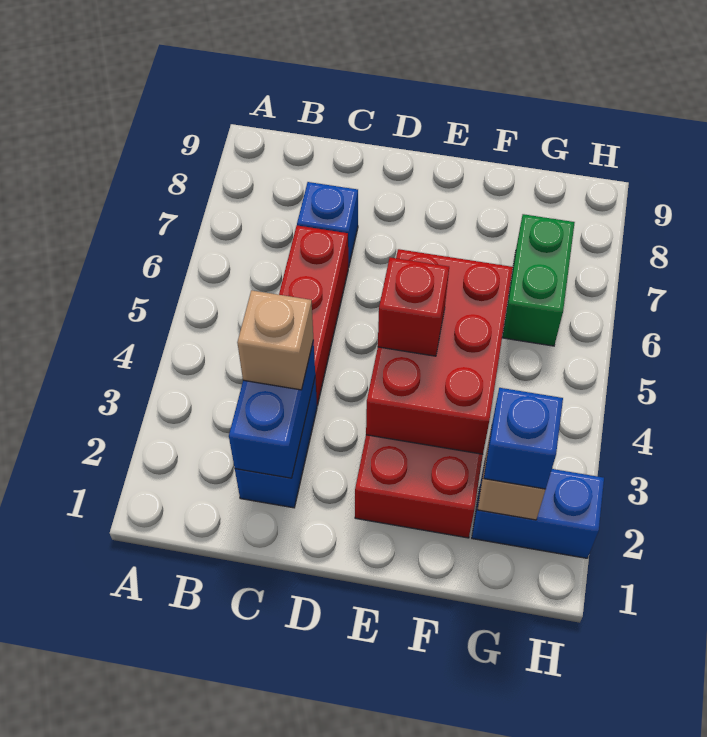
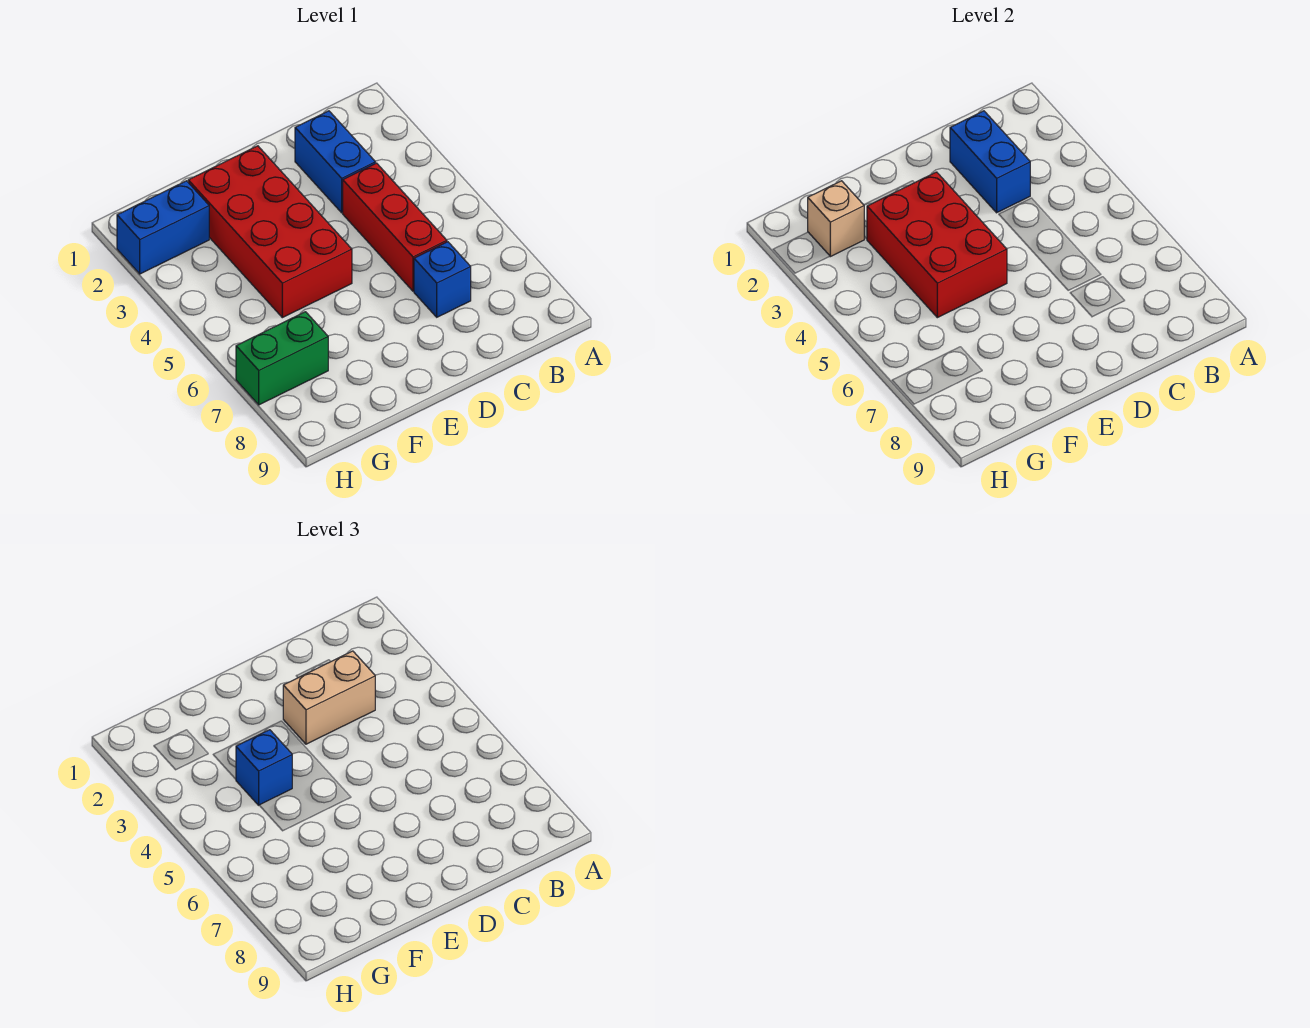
tan 1x1 brick [237,290,313,390] -> tan 1x2 brick [283,651,375,744]
red 1x1 brick [378,257,449,356] -> none
blue 1x1 brick [484,388,563,489] -> blue 1x1 brick moved to [236,730,292,805]
green 1x2 brick [502,214,575,346] -> green 1x2 brick turned to [236,312,328,405]

